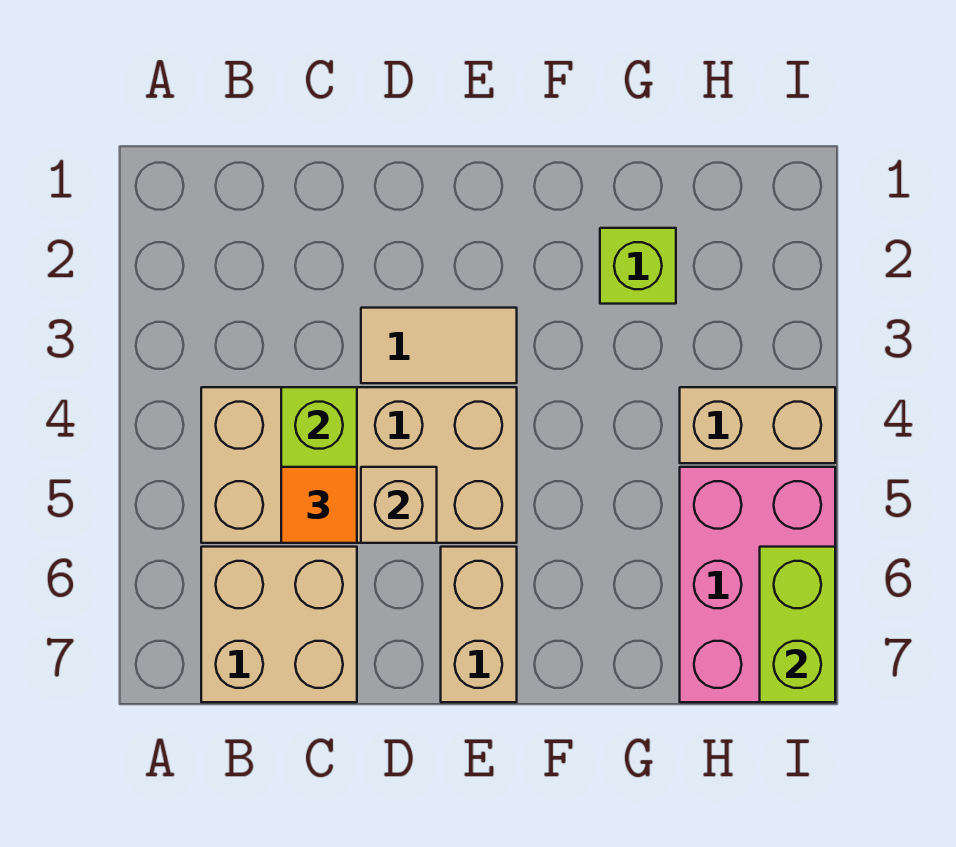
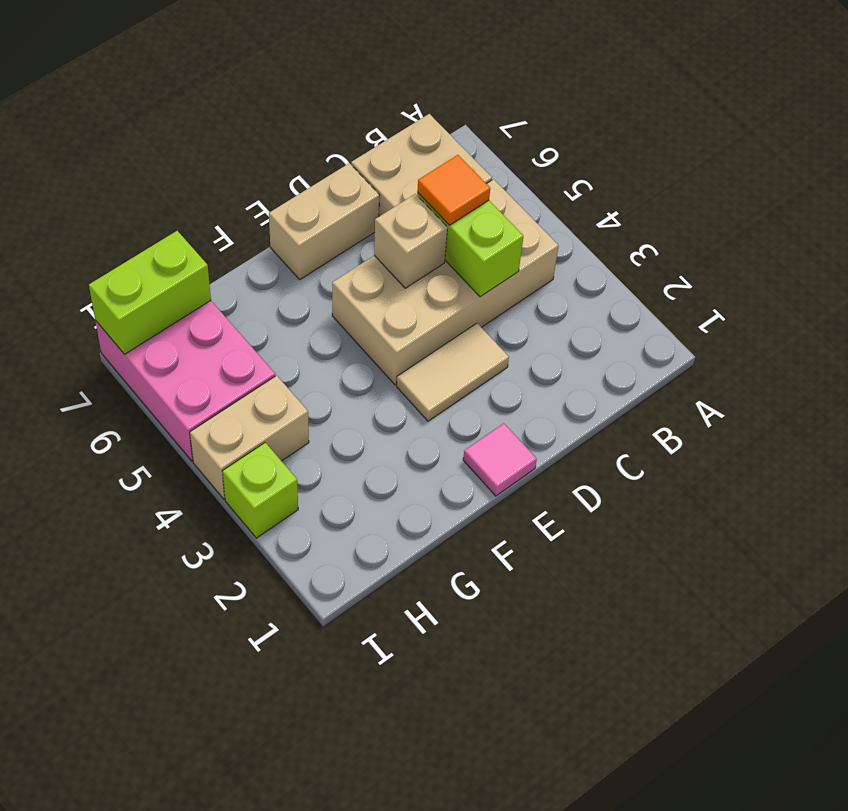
none -> pink 1x1 tile [463,423,537,496]
tan 1x2 brick [441,547,517,702] -> tan 1x2 brick turned to [269,163,380,279]
lime 1x1 brick [600,228,676,304] -> lime 1x1 brick moved to [223,442,298,538]
lime 1x2 brick [760,547,835,702] -> lime 1x2 brick turned to [89,231,211,354]

